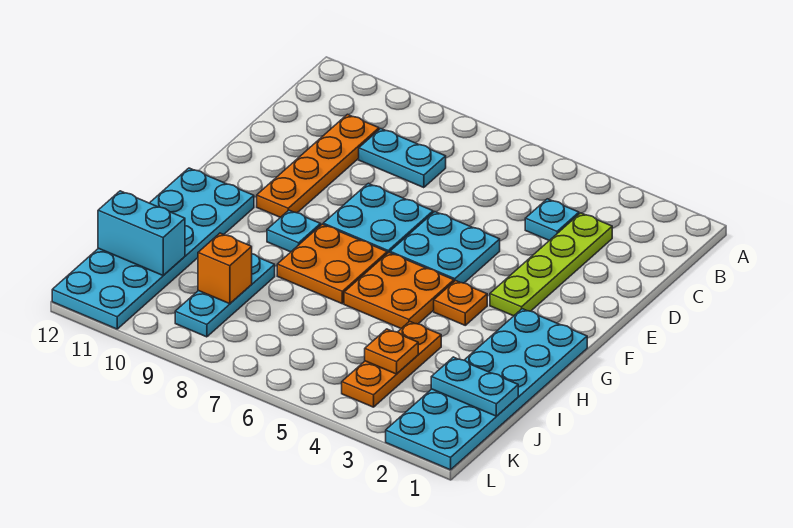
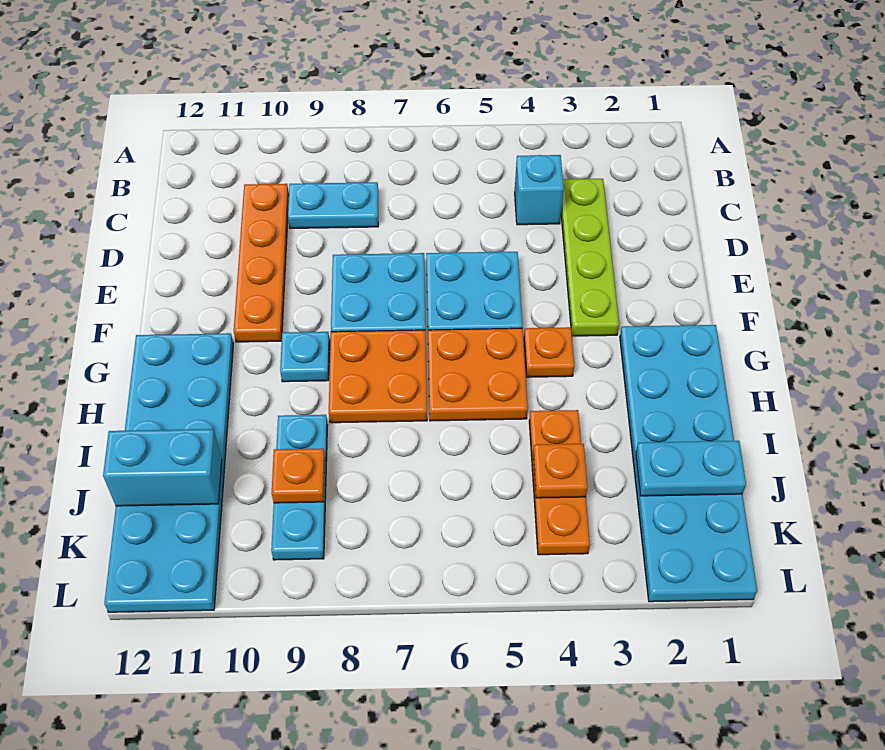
cyan 1x1 plate [525,199,579,241] -> cyan 1x1 brick [515,155,564,225]
orange 1x1 brick [198,233,252,304] -> orange 1x1 plate [272,448,325,503]

